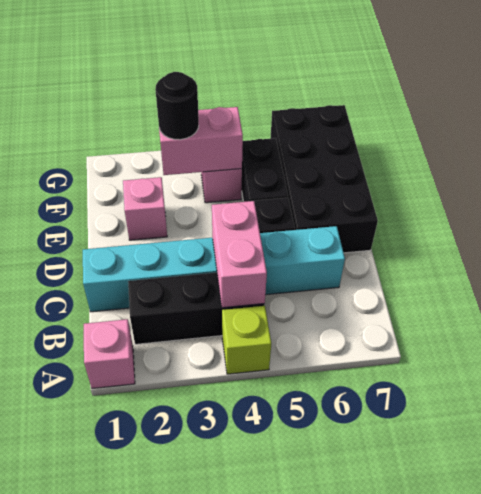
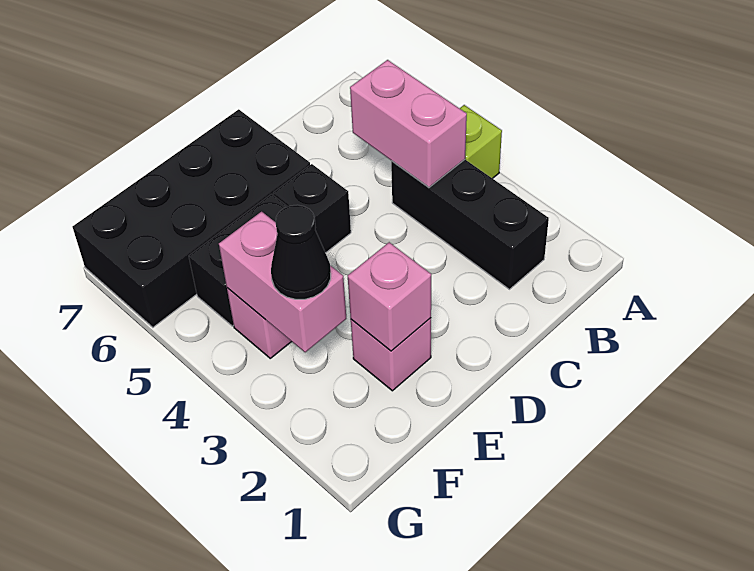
pink 1x1 brick [84,319,135,389] -> pink 1x1 brick moved to [348,242,431,351]
pink 1x2 brick [212,201,267,308] -> pink 1x2 brick turned to [350,60,467,187]
cyan 1x6 brick [83,226,345,312] -> none
black 1x1 round brick [155,72,199,140] -> black 1x1 cone [271,205,331,299]

